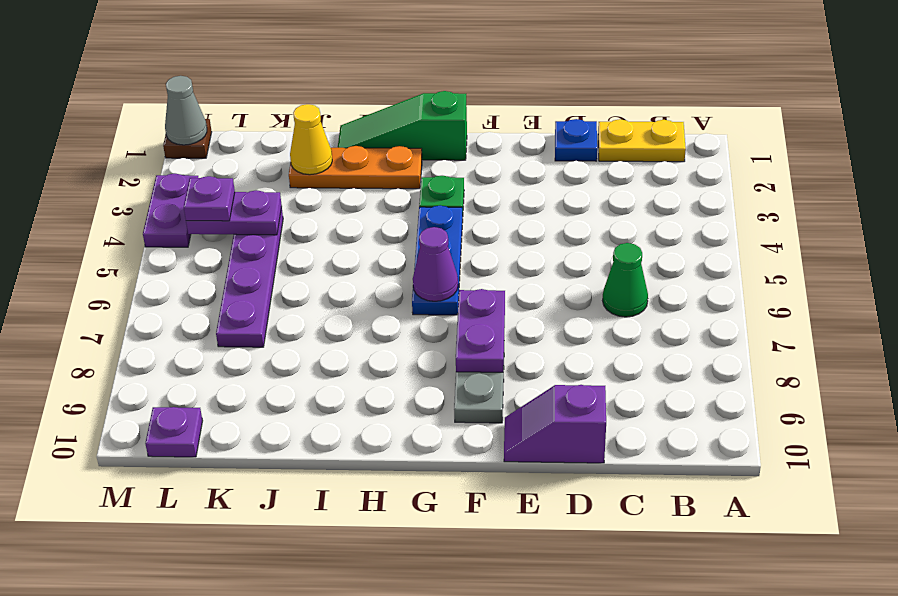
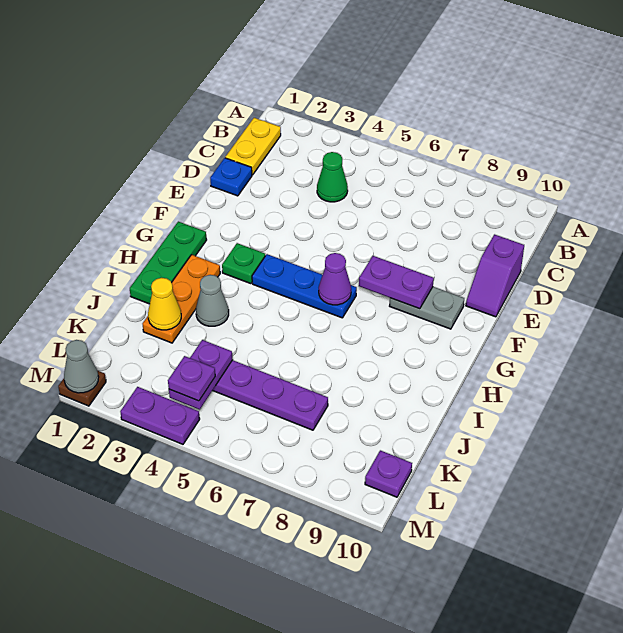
green 1x1 cone [603,243,648,317] -> green 1x1 cone moved to [317,152,348,202]
green 1x3 slope [338,91,467,160] -> green 1x3 plate [130,221,207,304]
none -> grey 1x1 cone [196,275,229,326]

